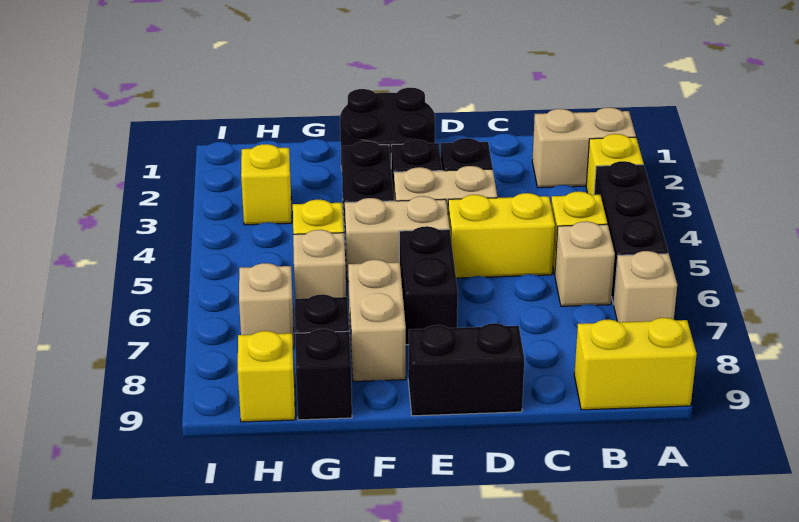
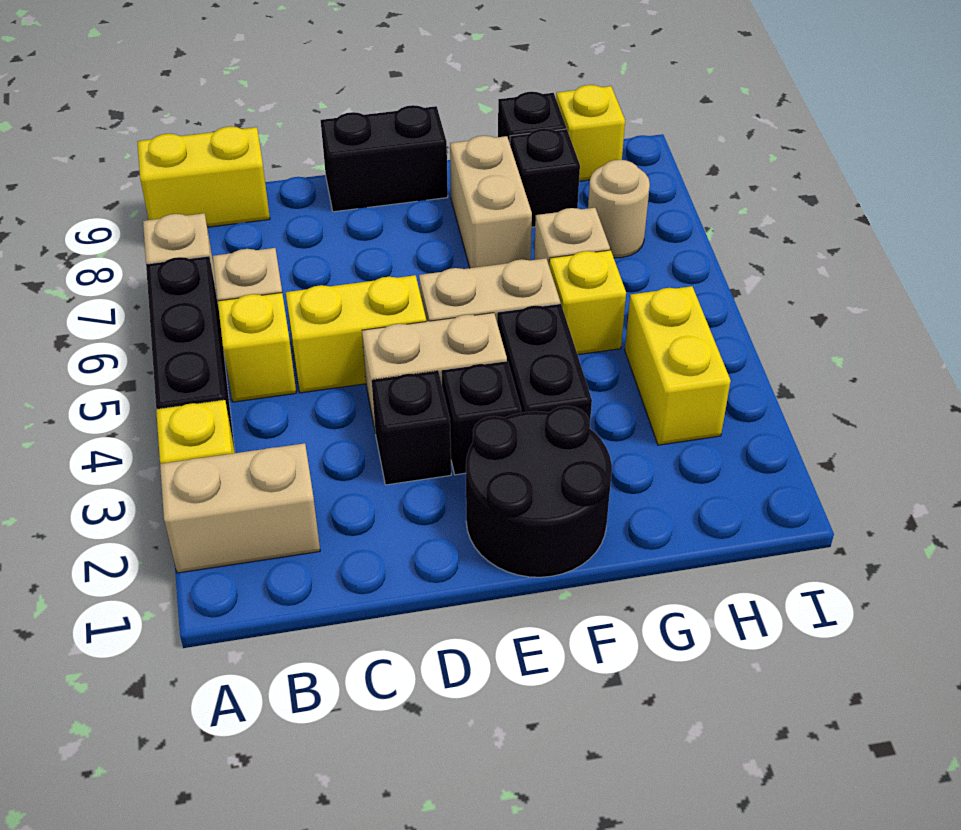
black 1x2 brick [399,226,458,345] -> none
yellow 1x1 brick [241,144,292,225] -> yellow 1x2 brick [625,286,731,445]
tan 1x1 brick [239,263,294,349] -> tan 1x1 round brick [588,160,650,258]

